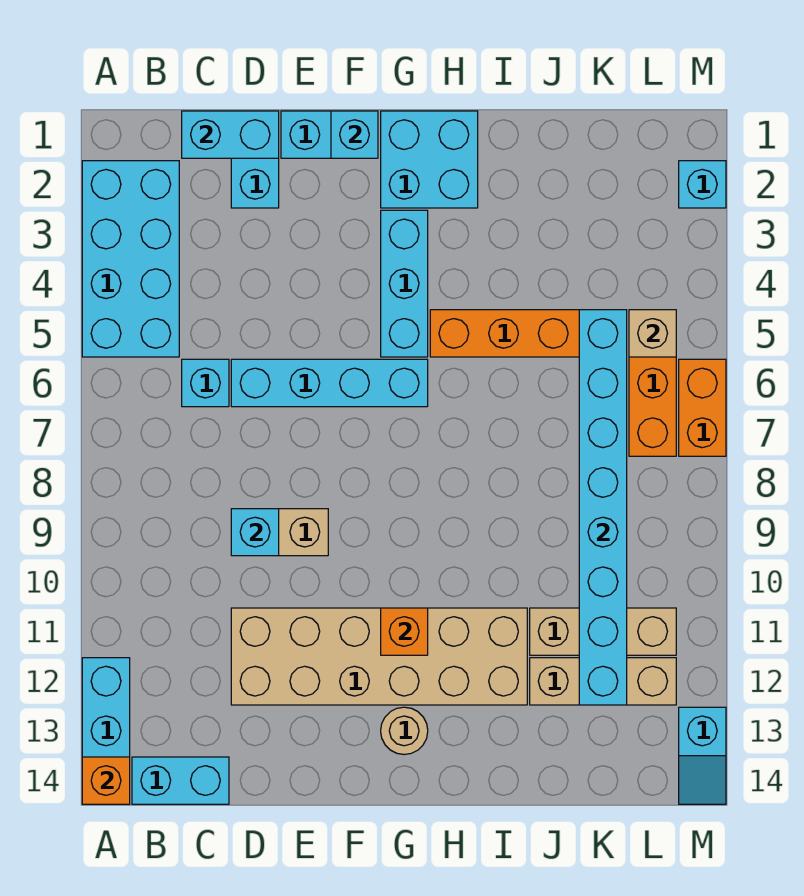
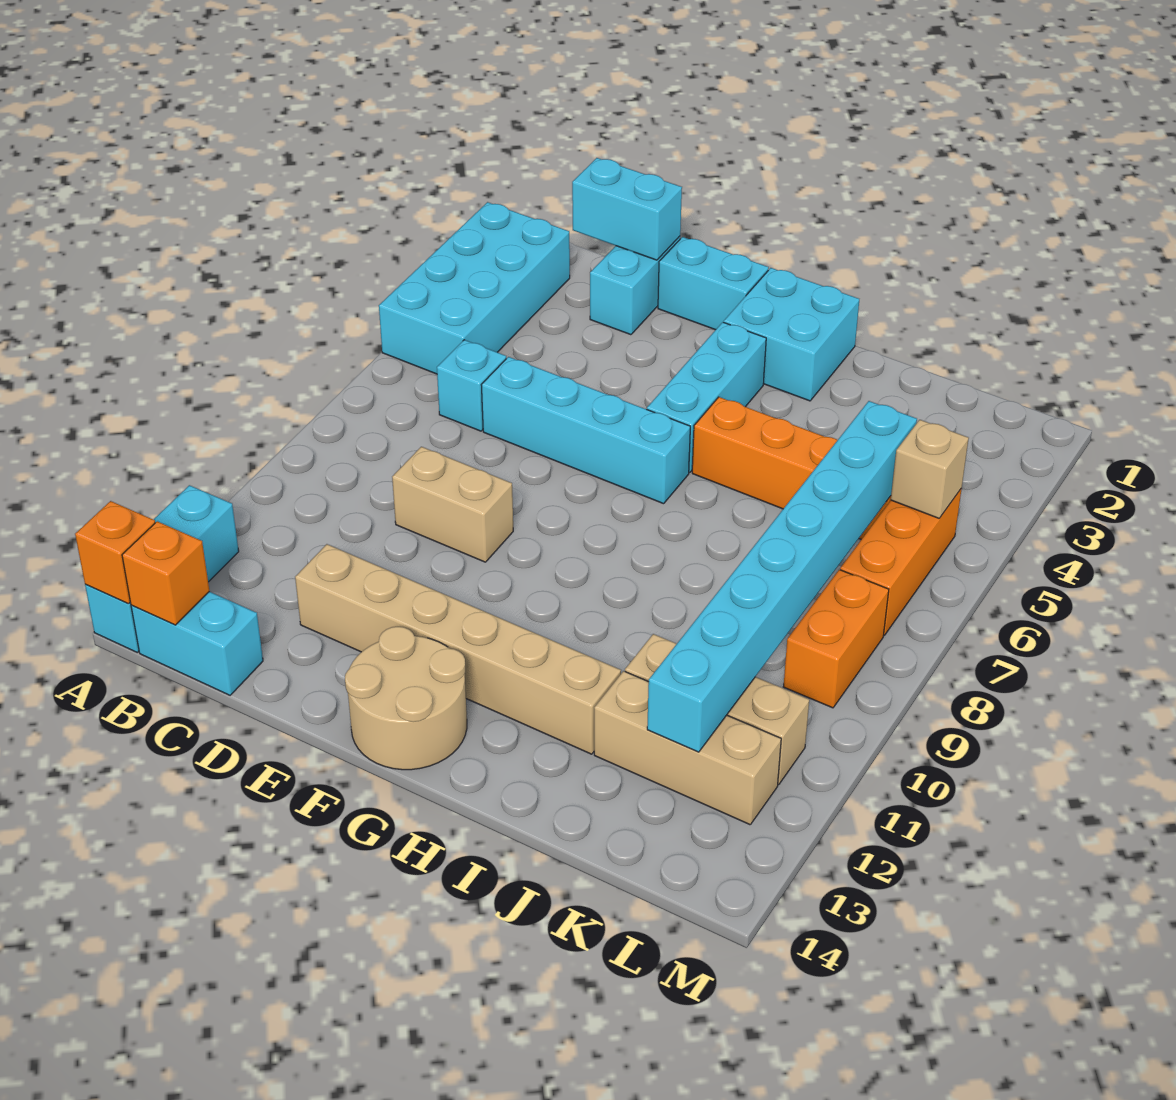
cyan 1x1 brick [231,509,279,556] -> none
tan 2x6 brick [231,608,527,705] -> tan 1x6 brick [295,544,621,754]
cyan 1x1 brick [331,111,378,158] -> none
orange 1x1 brick [381,608,428,655] -> orange 1x1 brick moved to [122,521,209,625]
tan 1x1 round brick [381,707,428,755] -> tan 2x2 round brick [345,627,467,770]
cyan 1x1 brick [679,161,726,208] -> none
orange 1x2 brick [679,359,726,456] -> orange 1x2 brick moved to [783,570,889,708]
cyan 1x2 slope [679,707,726,804] -> none

